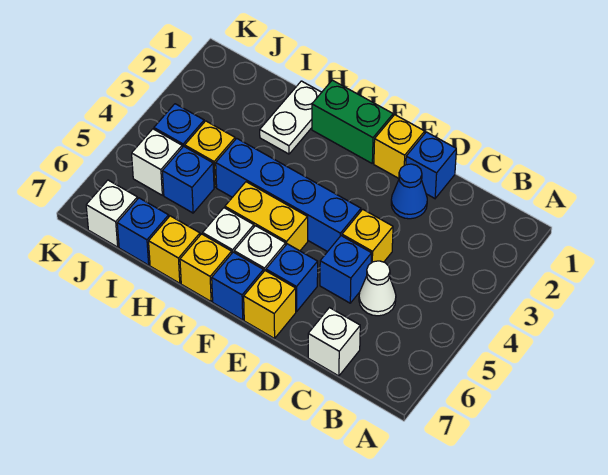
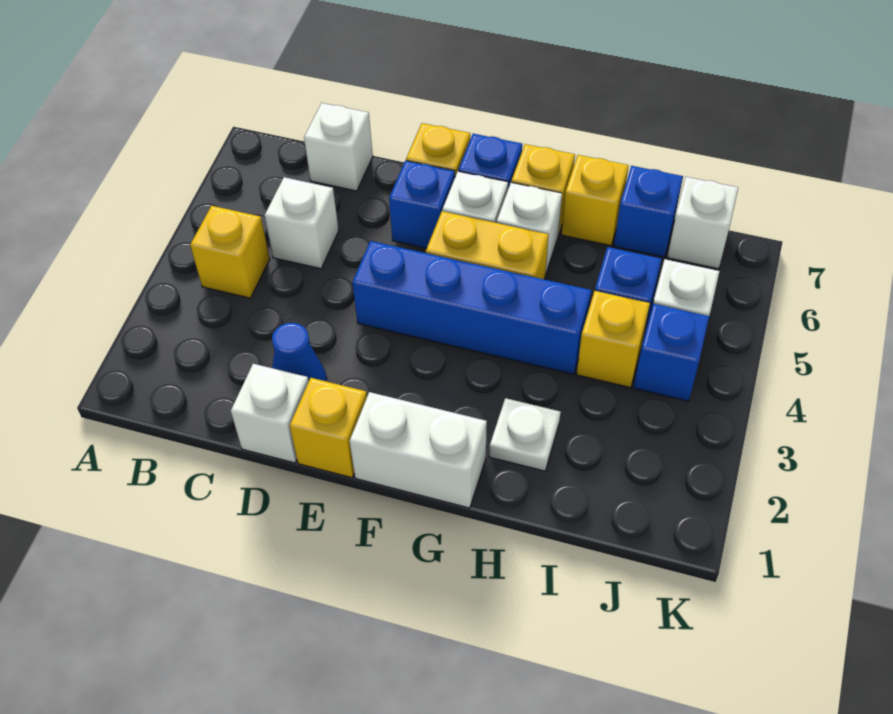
white 1x1 cone [359,261,396,316] -> white 1x1 brick [265,177,339,269]
blue 1x1 brick [406,132,456,198] -> white 1x1 brick [231,364,309,463]
yellow 1x1 brick [342,209,393,263] -> yellow 1x1 brick moved to [190,206,270,298]
blue 1x1 brick [320,236,372,303] -> none
green 1x2 brick [312,80,393,163] -> white 1x2 brick [350,392,487,508]
white 1x2 plate [260,81,322,154] -> white 1x1 plate [490,398,561,471]

